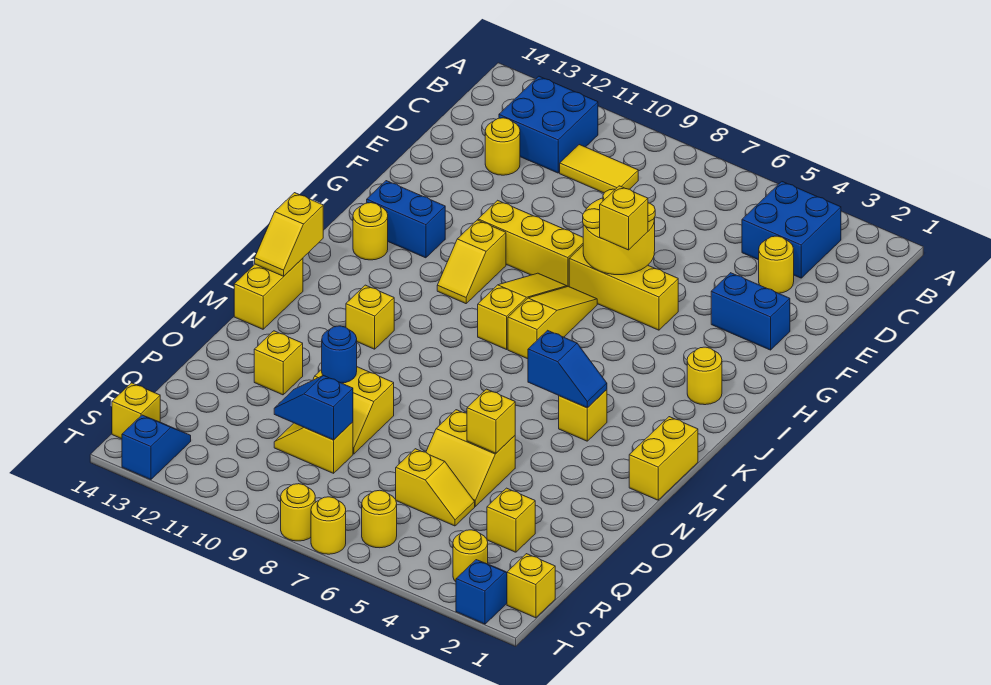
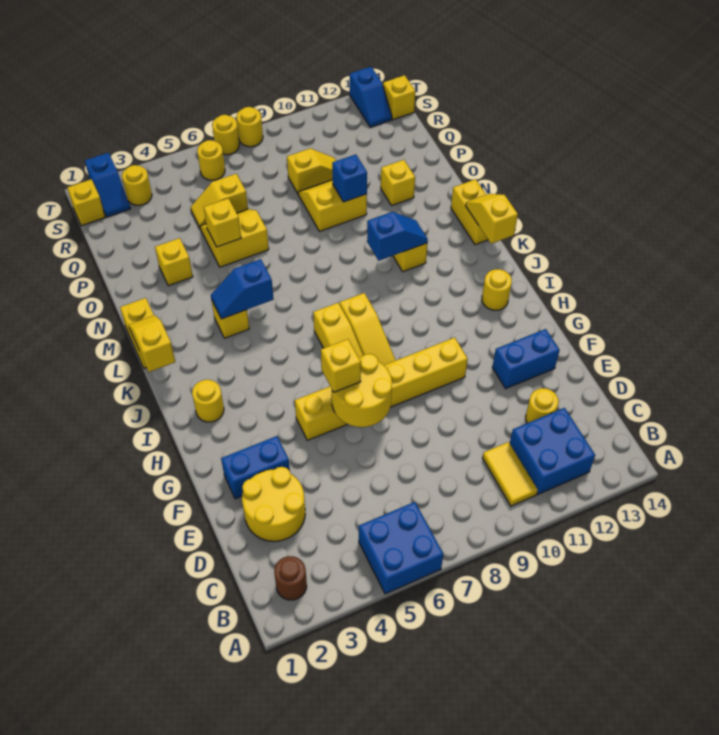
none -> brown 1x1 round brick [274,556,307,600]
blue 2x2 brick [742,182,841,278] -> blue 2x2 brick moved to [359,502,443,594]
yellow 1x2 tile [560,145,638,193] -> yellow 1x2 tile turned to [482,442,538,506]
yellow 1x1 round brick [759,236,794,293] -> yellow 2x2 round brick [242,467,305,541]
yellow 1x2 slope [437,220,506,304] -> yellow 1x2 slope moved to [129,315,175,372]
blue 1x2 brick [367,181,445,258] -> blue 1x2 brick moved to [492,329,560,388]
blue 1x1 round brick [322,326,357,383] -> blue 1x1 brick [332,154,367,202]
yellow 1x1 brick [487,488,535,552] -> yellow 1x1 brick moved to [155,238,193,286]
blue 1x2 slope [274,375,353,440] -> blue 1x2 slope moved to [367,212,428,261]

